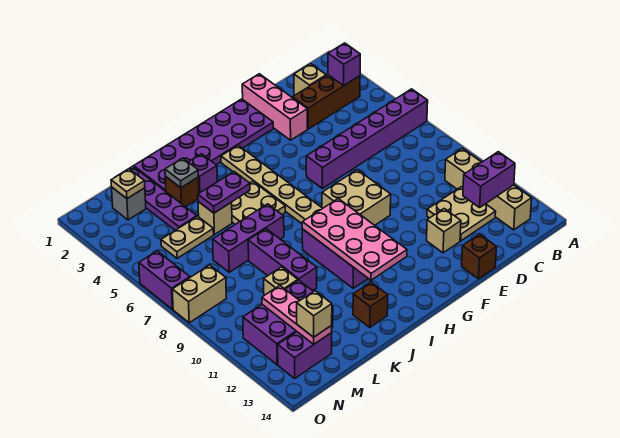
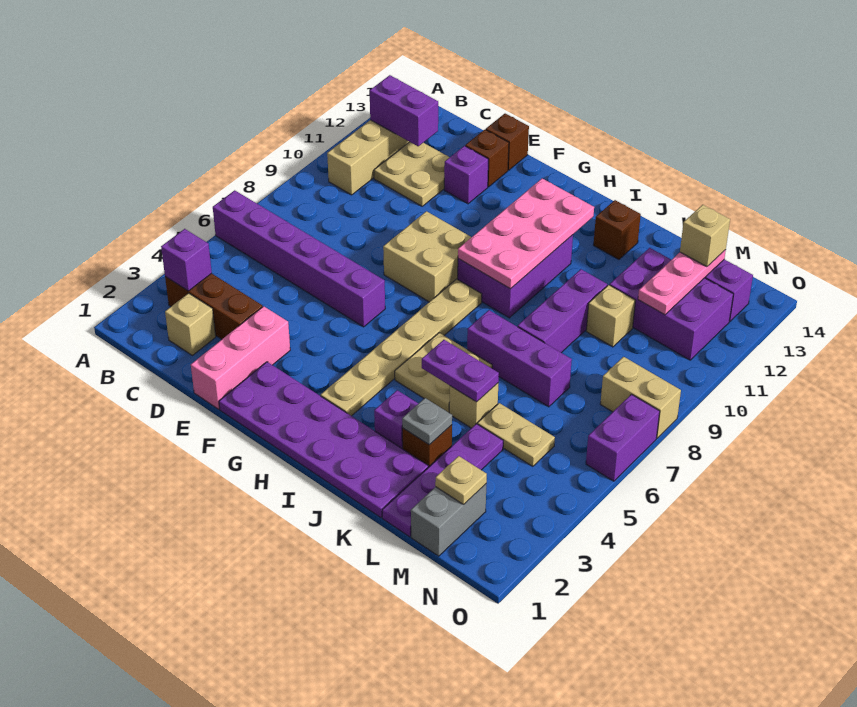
tan 1x1 brick [426,209,461,253] -> purple 1x1 brick [444,146,488,204]
none -> brown 1x1 brick [465,130,509,187]
grey 1x1 brick [112,188,146,220] -> grey 1x2 brick [411,484,486,556]

